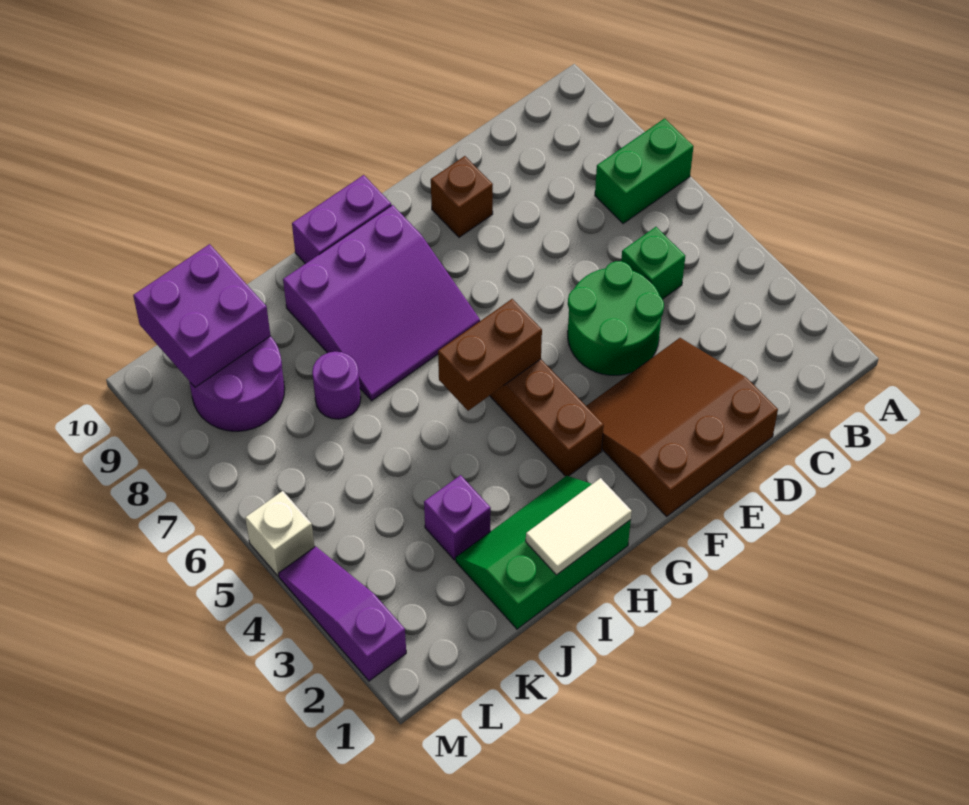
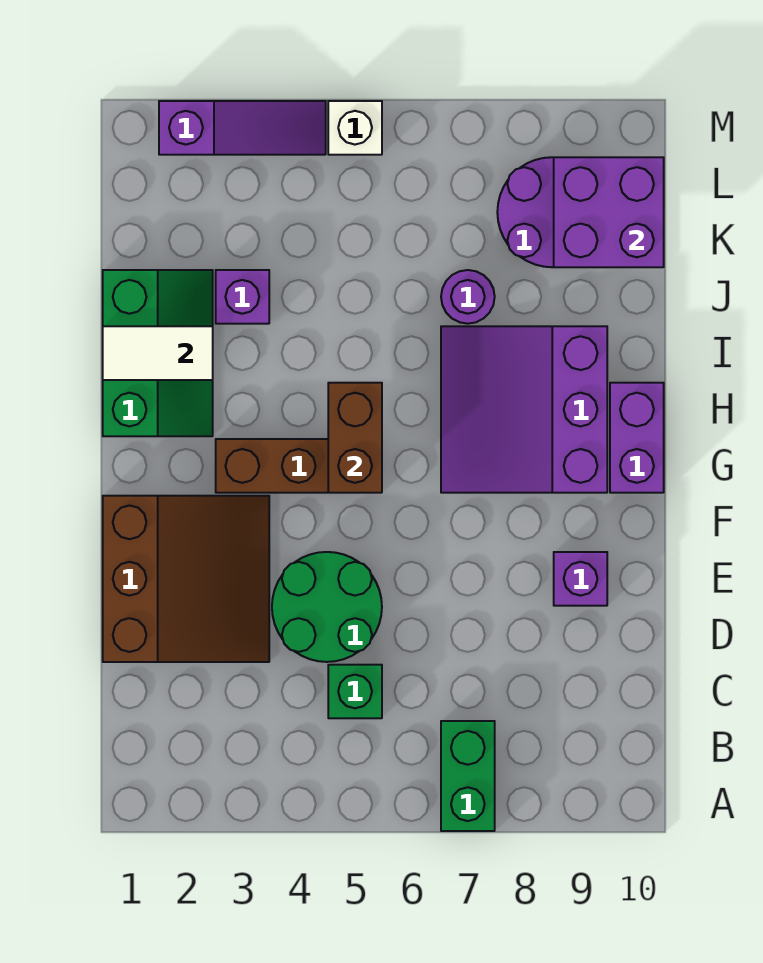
brown 1x1 brick [431,156,493,237] -> purple 1x1 brick [554,552,607,606]
white 1x2 tile [526,478,632,575] -> white 1x2 tile turned to [103,326,213,380]

